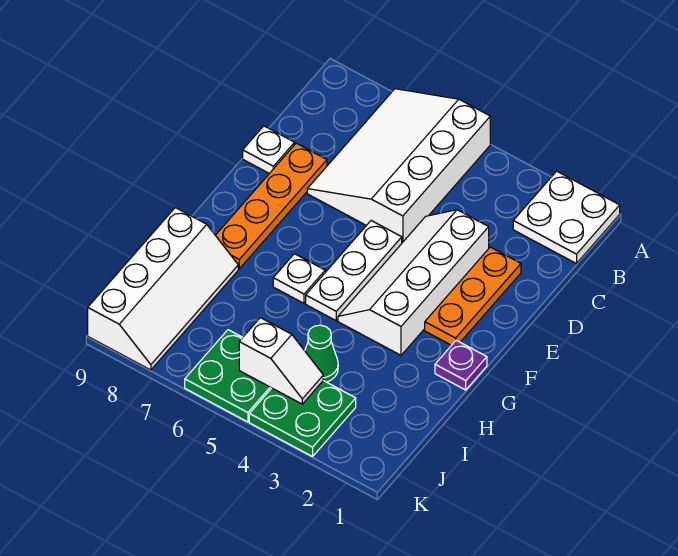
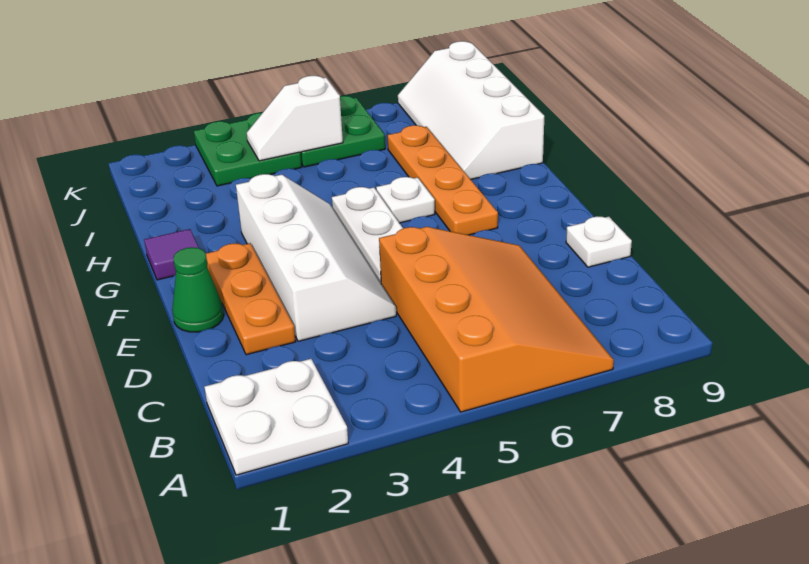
white 3x4 slope [307,89,490,243] -> orange 3x4 slope [379,227,614,412]
orange 1x4 plate [215,143,327,269] -> orange 1x4 plate moved to [388,125,498,235]
purple 1x1 plate [435,340,487,390] -> purple 1x1 tile [144,229,199,280]
green 1x1 cone [305,325,338,382] -> green 1x1 cone moved to [172,247,224,332]

